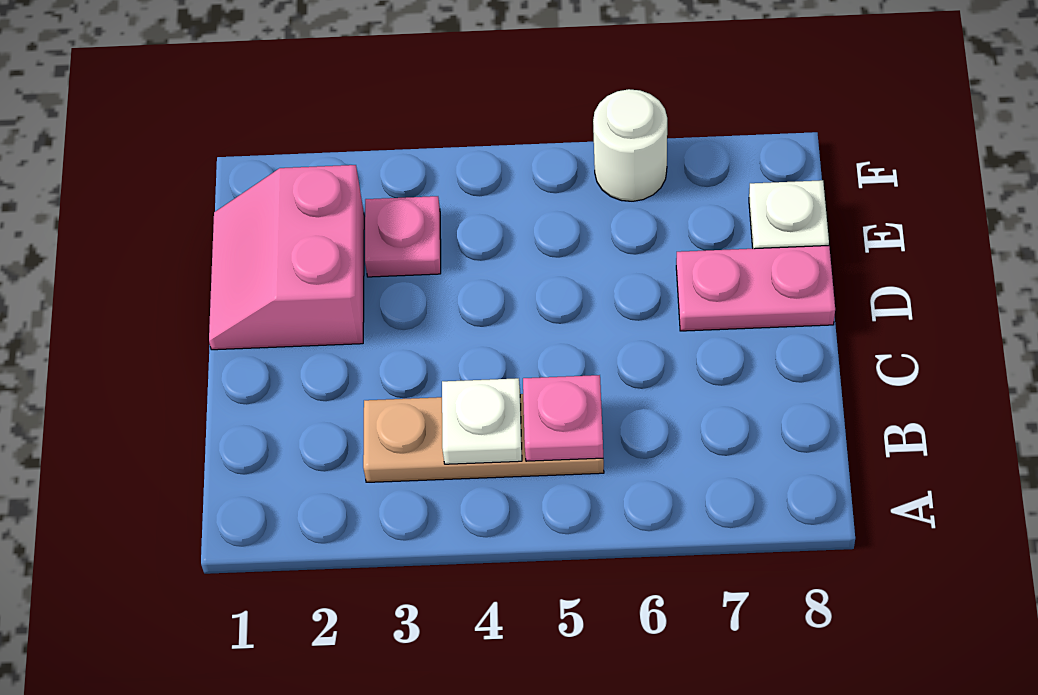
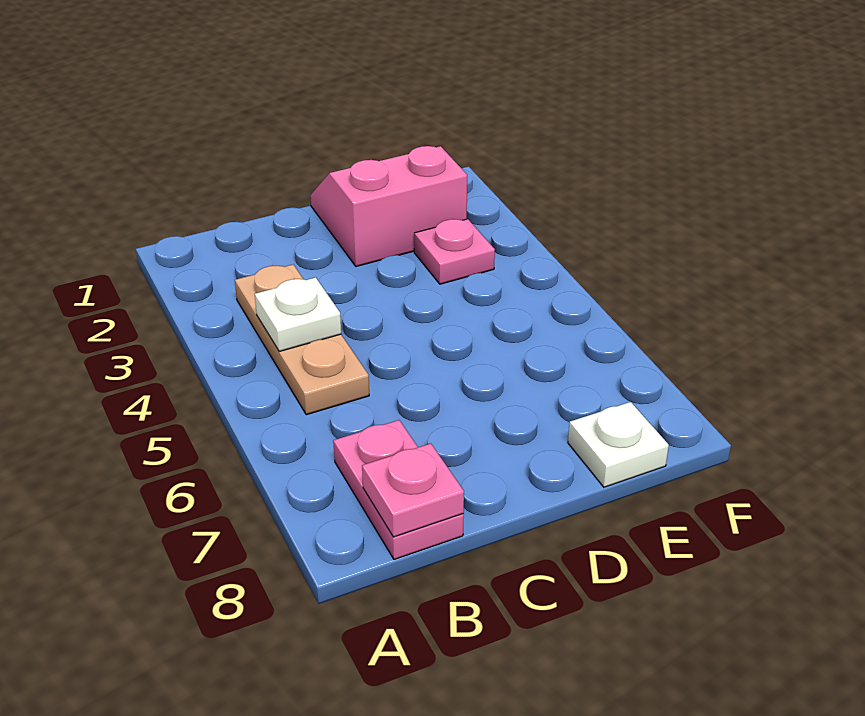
pink 1x1 plate [523,375,603,461] -> pink 1x1 plate moved to [362,444,464,537]
pink 1x2 plate [676,246,835,331] -> pink 1x2 plate moved to [333,420,464,560]
white 1x1 round brick [593,89,667,201] -> none

